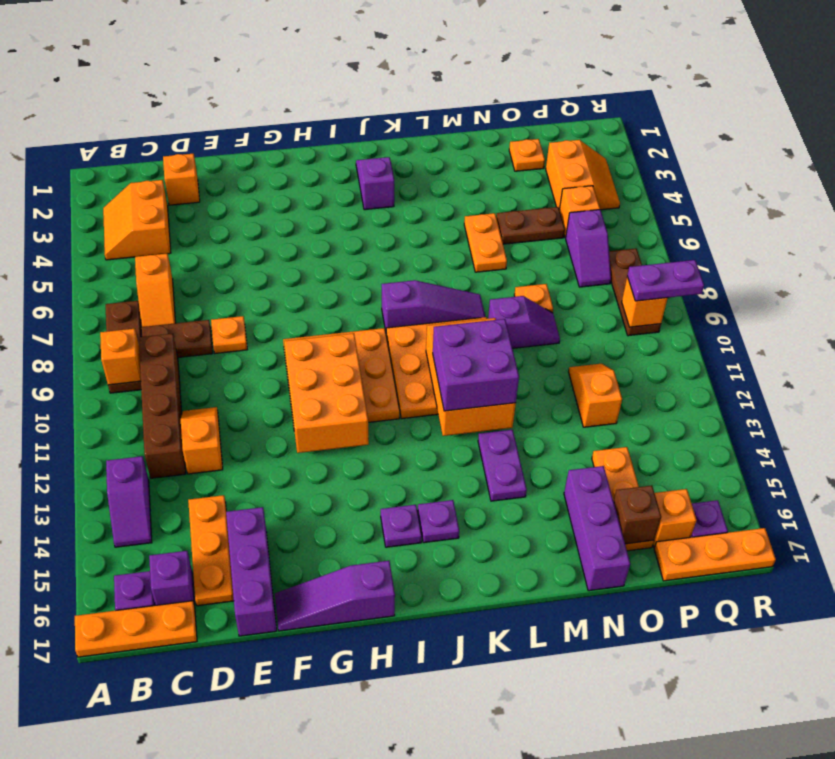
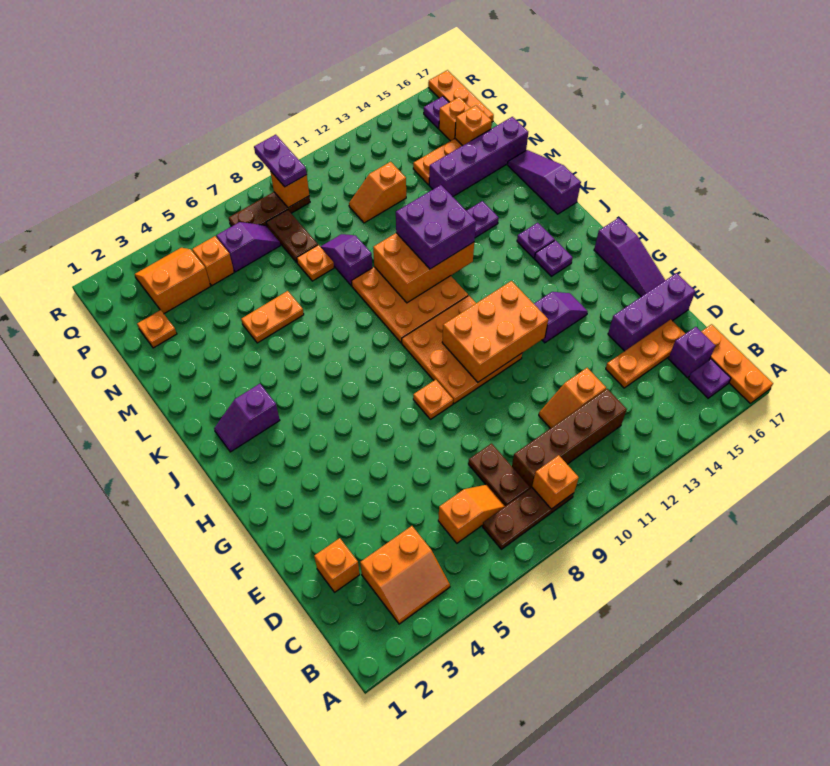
purple 1x2 slope [106,456,152,547] -> purple 1x2 slope moved to [534,292,588,343]
orange 1x1 plate [211,316,247,353] -> orange 1x1 plate moved to [413,380,453,419]
purple 1x3 slope [382,280,485,331] -> purple 1x3 slope moved to [508,150,581,214]
brown 1x2 plate [496,207,565,244] -> brown 1x2 plate moved to [266,210,318,263]
purple 1x3 brick [564,466,630,591] -> purple 1x4 brick [429,117,528,197]
brown 1x1 brick [613,485,661,544] -> orange 1x1 brick [455,105,492,146]

